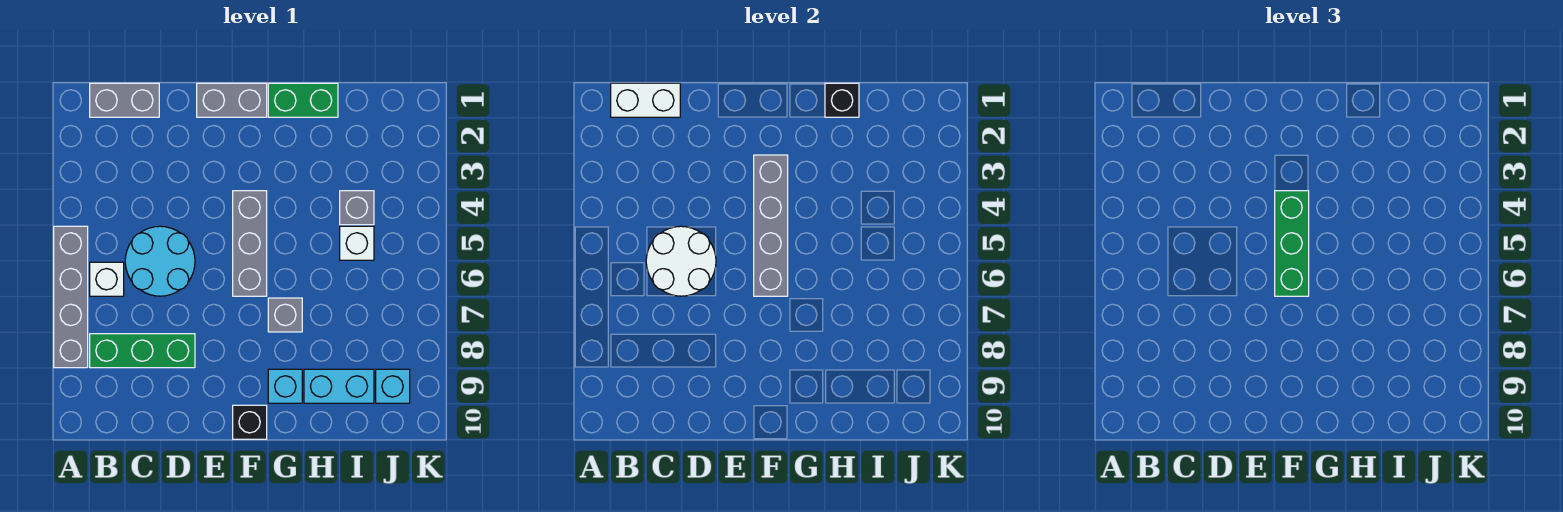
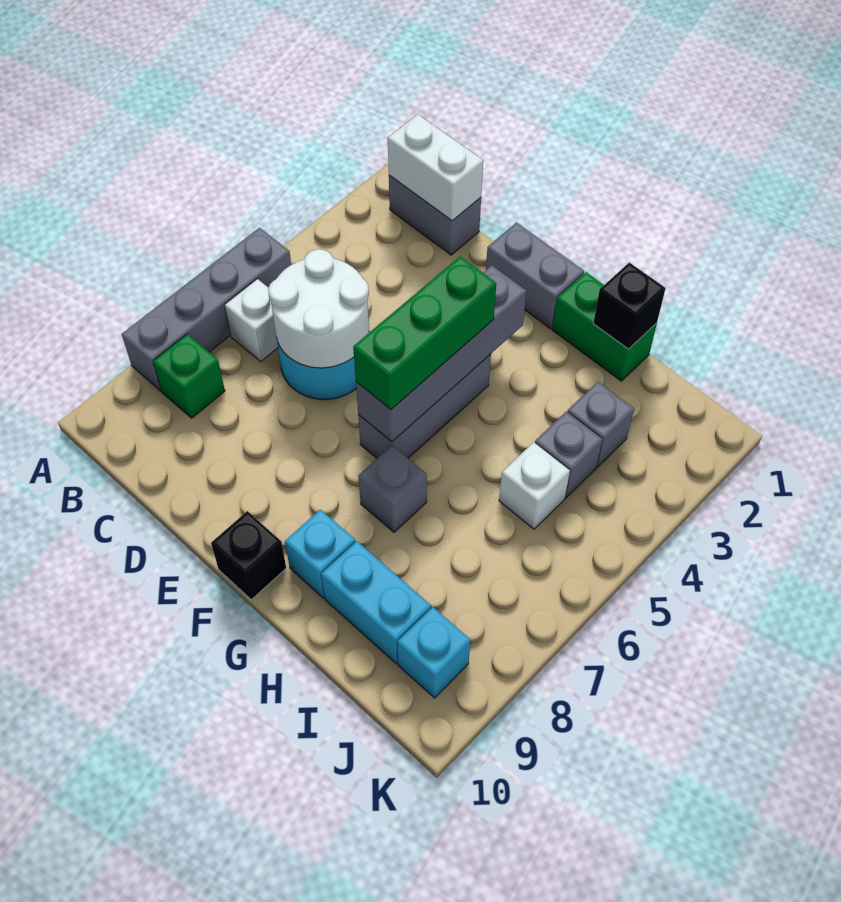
green 1x3 brick [90,334,195,368] -> green 1x1 brick [153,334,225,418]
none -> grey 1x1 brick [567,382,634,467]

